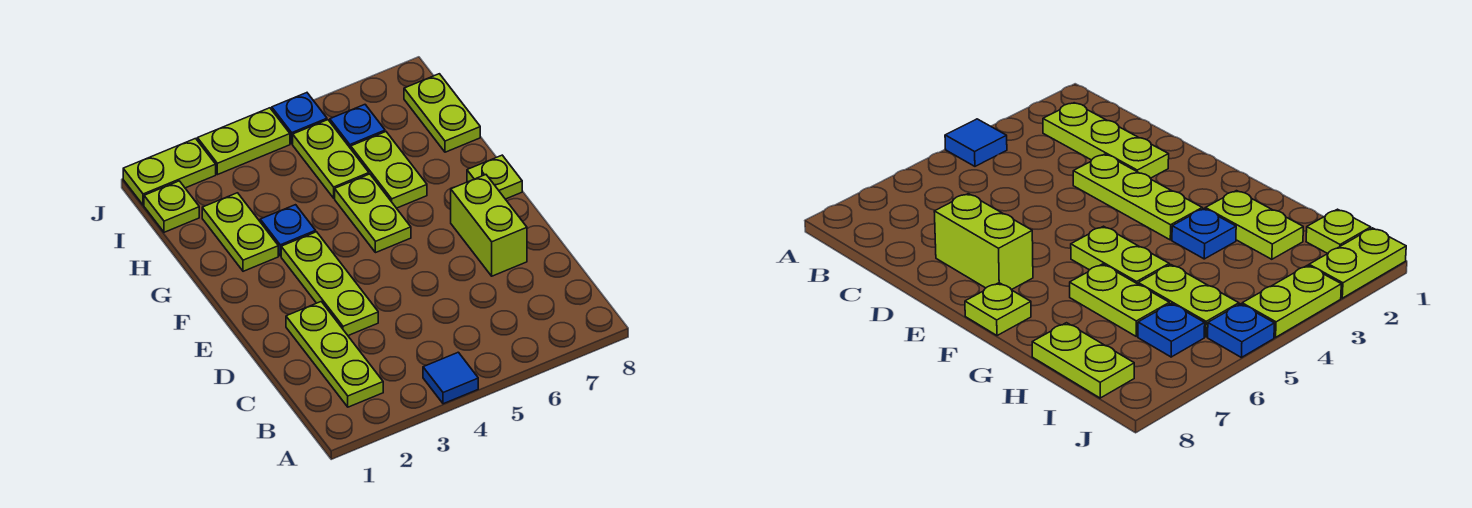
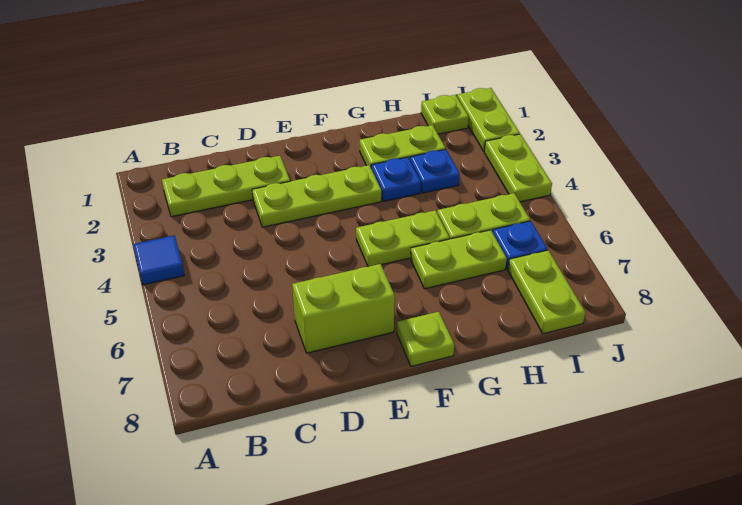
lime 1x2 plate [404,74,480,152] -> lime 1x2 plate turned to [508,250,585,334]
blue 1x1 plate [272,93,327,144] -> blue 1x1 plate moved to [410,149,460,193]

